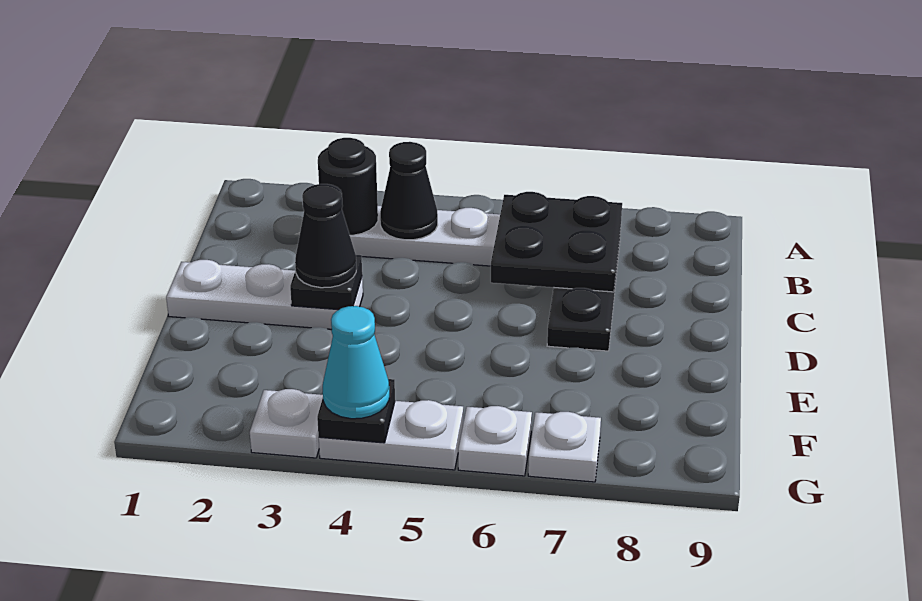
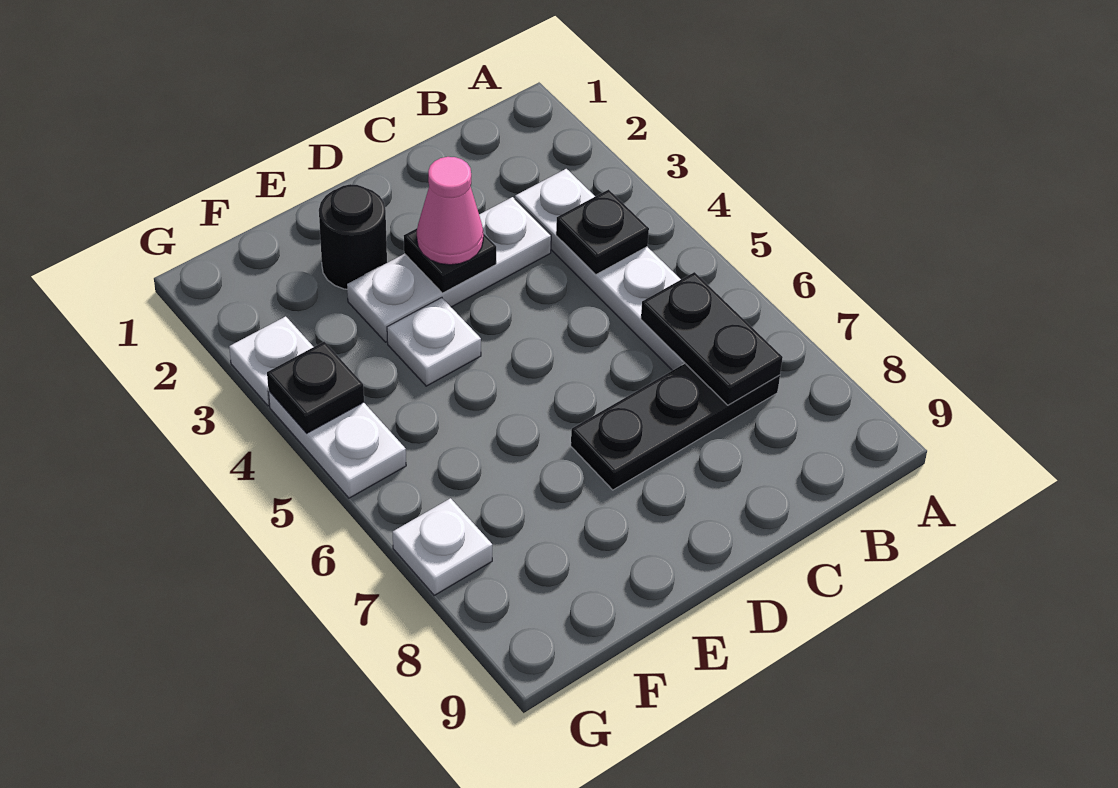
black 1x1 round brick [318,138,378,235] -> black 1x1 round brick moved to [319,184,387,289]
black 1x1 cone [380,142,438,240] -> black 1x1 plate [556,190,649,275]
black 2x2 plate [491,192,622,292] -> black 1x2 plate [641,272,783,405]
white 1x3 plate [166,260,363,329] -> white 1x3 plate turned to [347,197,551,342]
black 1x1 cone [295,184,356,288] -> pink 1x1 cone [417,157,483,265]
cyan 1x1 cone [322,306,389,419] -> none
white 1x1 plate [458,406,532,476] -> white 1x1 plate moved to [387,298,481,386]

